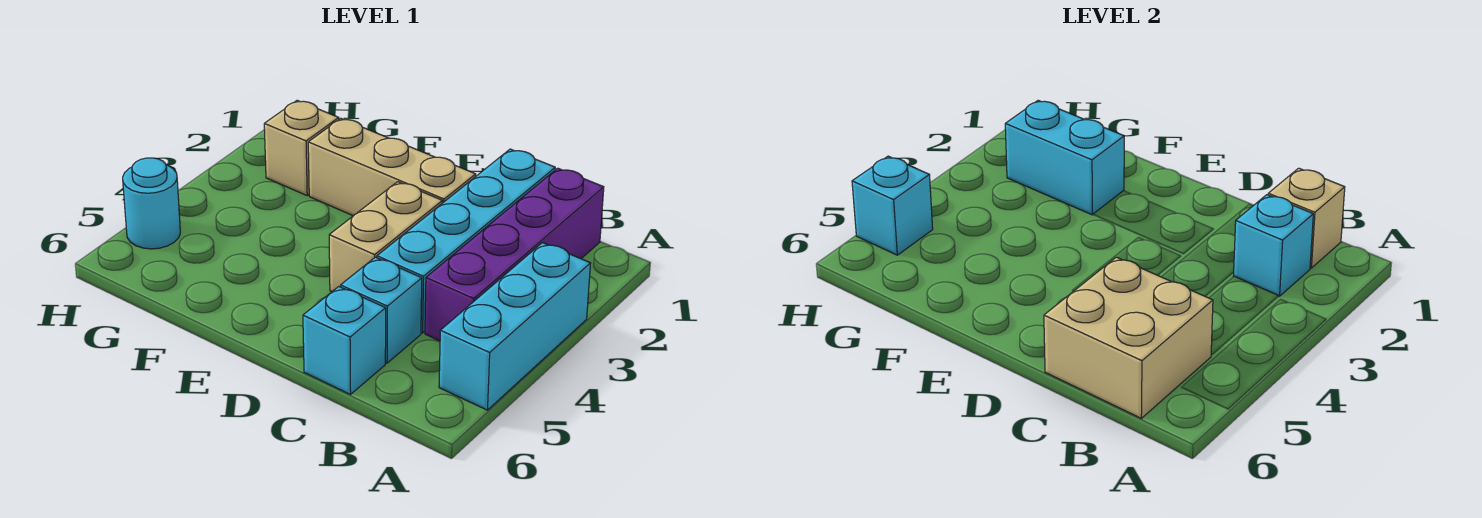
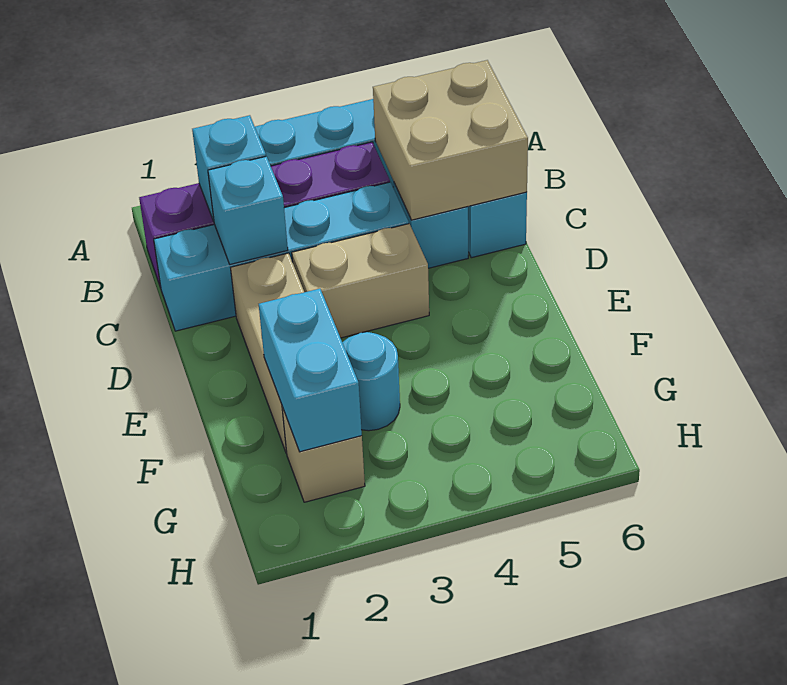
tan 1x1 brick [1268,168,1345,268] -> none
cyan 1x1 round brick [123,158,180,249] -> cyan 1x1 round brick moved to [342,332,400,431]
cyan 1x1 brick [852,156,933,255] -> cyan 1x1 brick moved to [208,156,288,264]

